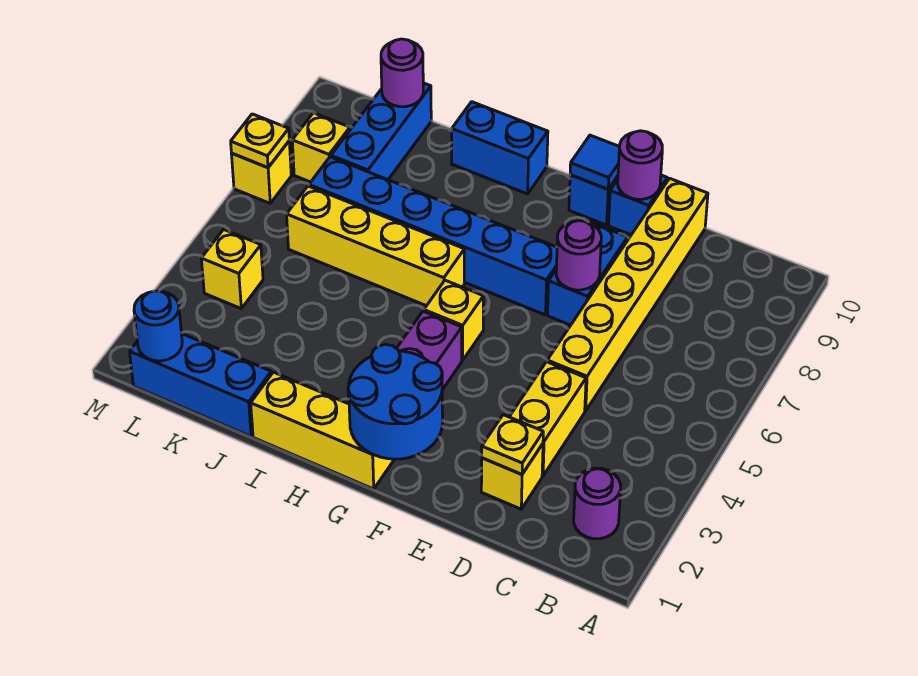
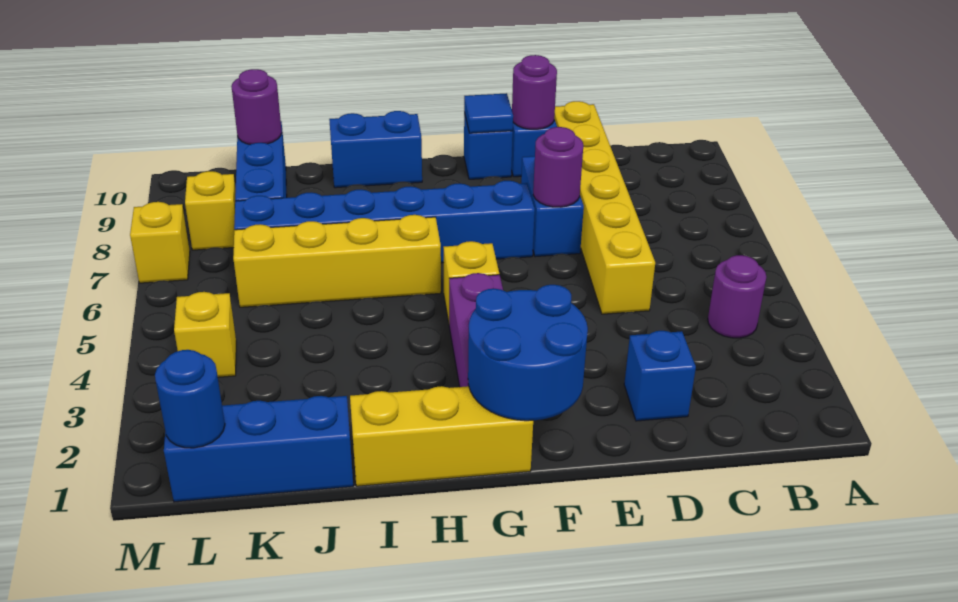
purple 1x1 round brick [574,468,621,539] -> purple 1x1 round brick moved to [708,255,766,338]
yellow 1x1 brick [481,444,543,509] -> blue 1x1 brick [624,331,696,421]
yellow 1x1 plate [482,415,543,474] -> none
yellow 1x2 brick [510,362,586,476] -> none
yellow 1x1 plate [231,114,289,168] -> none

